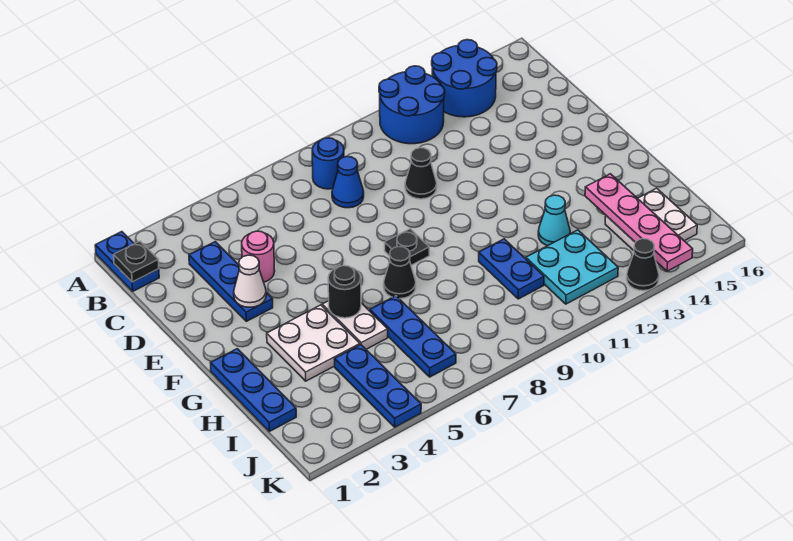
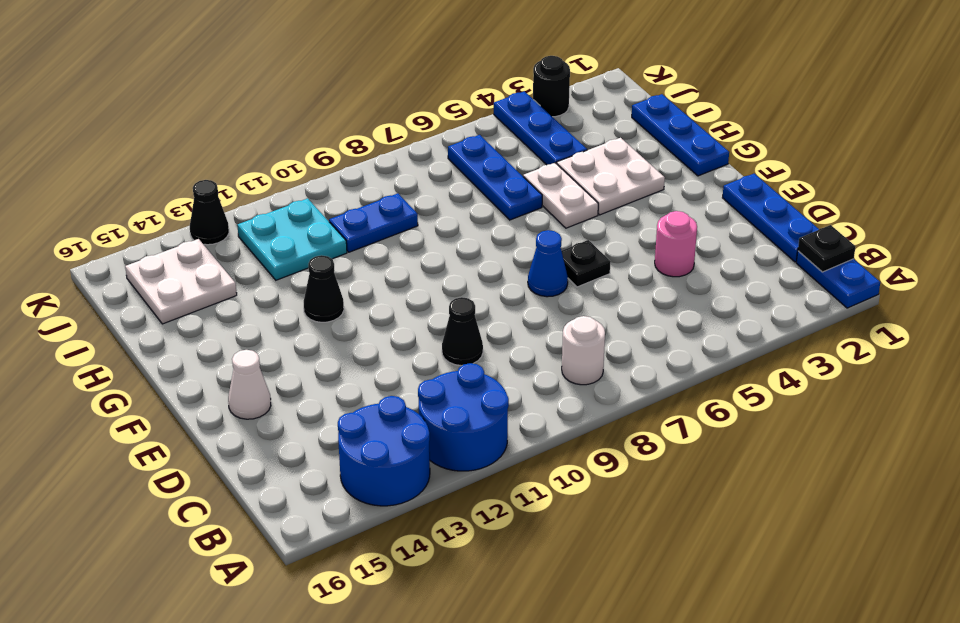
blue 1x1 round brick [312,138,344,189] -> white 1x1 round brick [562,316,605,385]
blue 1x3 plate [189,242,273,321] -> blue 1x3 plate moved to [723,174,819,262]
blue 1x1 cone [332,156,364,208] -> blue 1x1 cone moved to [528,230,568,297]
white 1x1 cone [234,255,266,307] -> white 1x1 cone moved to [228,350,271,419]
black 1x1 plate [385,229,429,265] -> black 1x1 plate moved to [562,240,611,287]
black 1x1 round brick [328,266,361,318] -> black 1x1 round brick moved to [533,56,570,117]
black 1x1 cone [384,247,416,299] -> black 1x1 cone moved to [304,255,344,322]
blue 1x2 plate [479,239,544,299] -> blue 1x2 plate turned to [329,193,418,252]
cyan 1x1 cone [538,195,570,246] -> none
pink 1x4 plate [585,174,693,271] -> none

